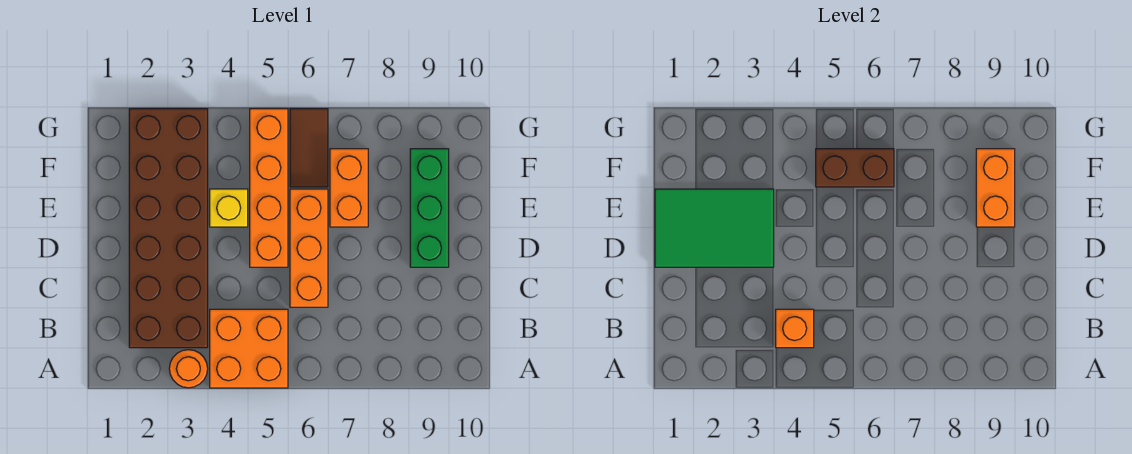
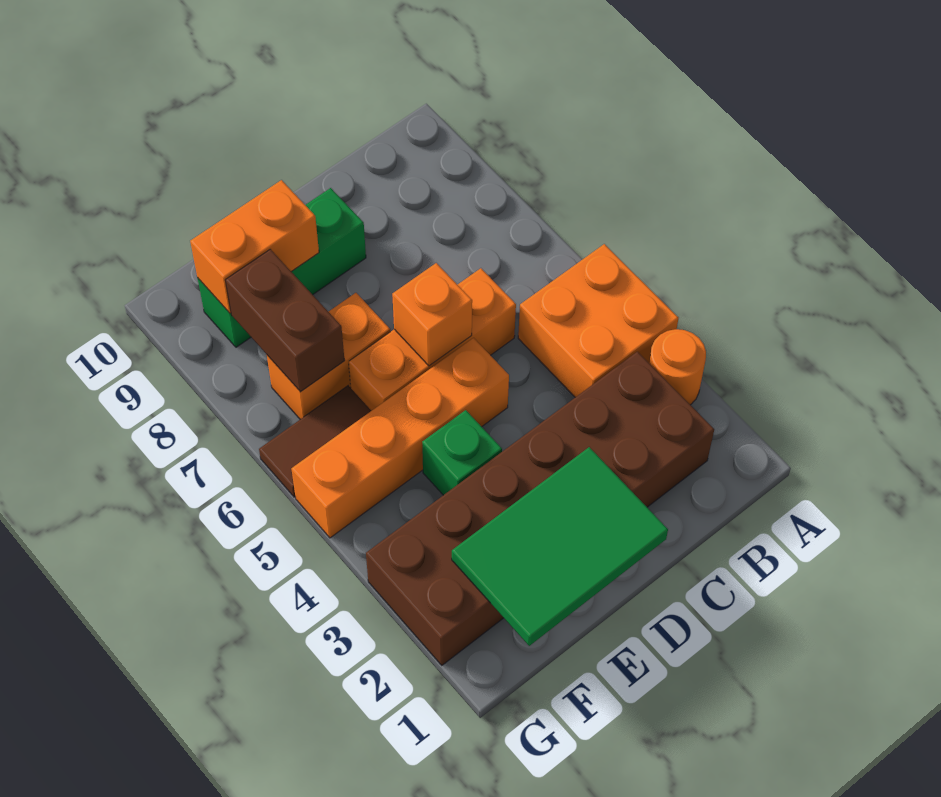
orange 1x1 brick [776,309,814,348] -> orange 1x1 brick moved to [392,263,472,366]
green 2x3 tile [655,189,774,267] -> green 2x3 tile turned to [452,447,668,646]
yellow 1x1 brick [210,189,248,227] -> green 1x1 brick [422,410,502,495]
brown 1x2 brick [816,149,894,187] -> brown 1x2 brick moved to [225,249,345,392]

